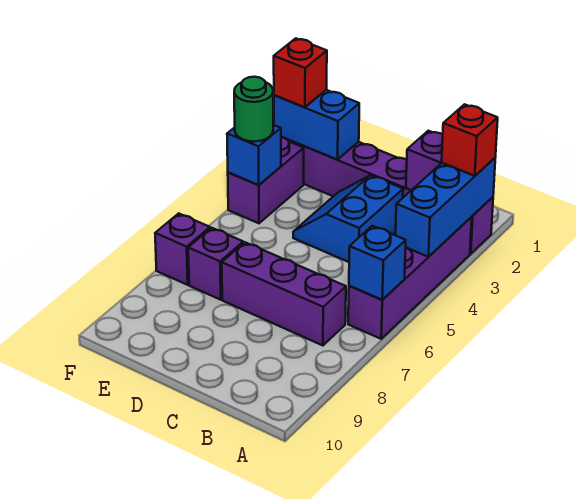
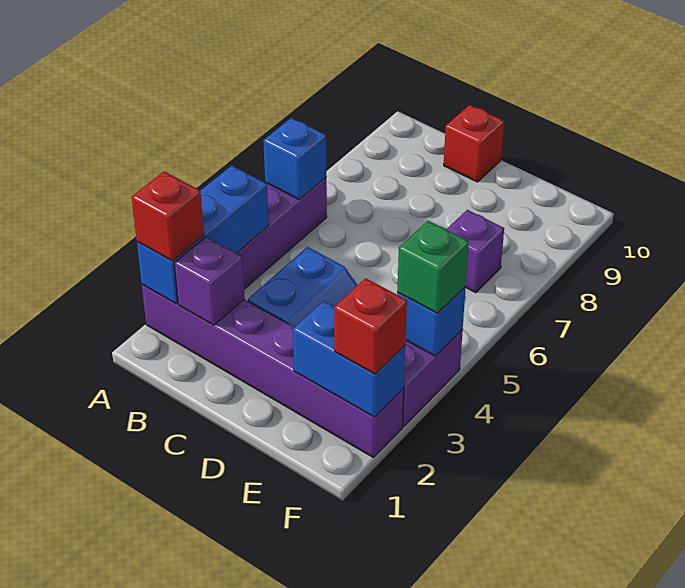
purple 1x3 brick [222,242,346,346] -> none
none -> red 1x1 brick [444,105,504,182]
green 1x1 round brick [234,77,273,142] -> green 1x1 brick [397,221,469,313]
purple 1x1 brick [155,213,210,285] -> none

